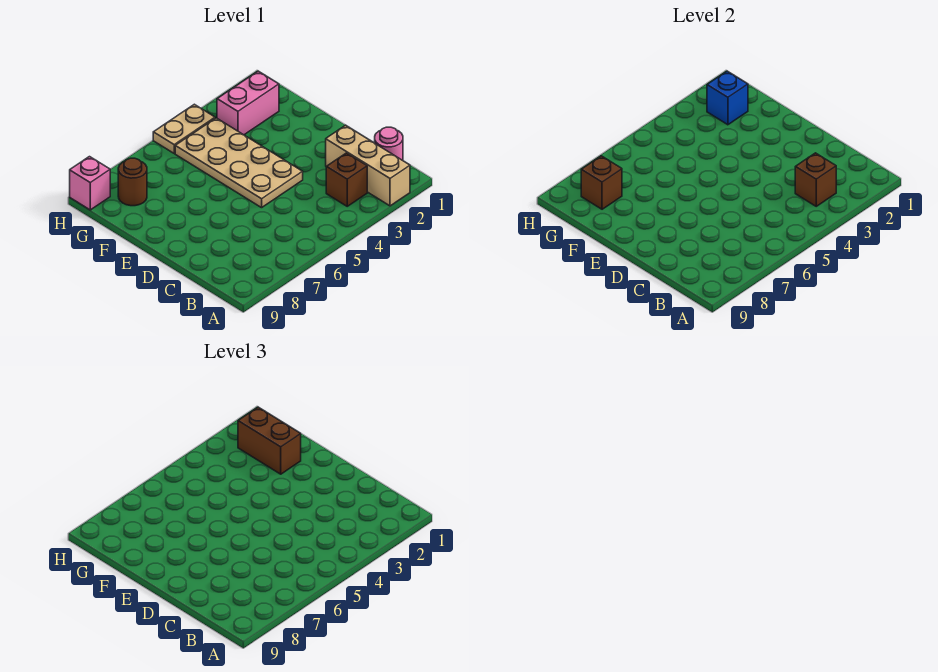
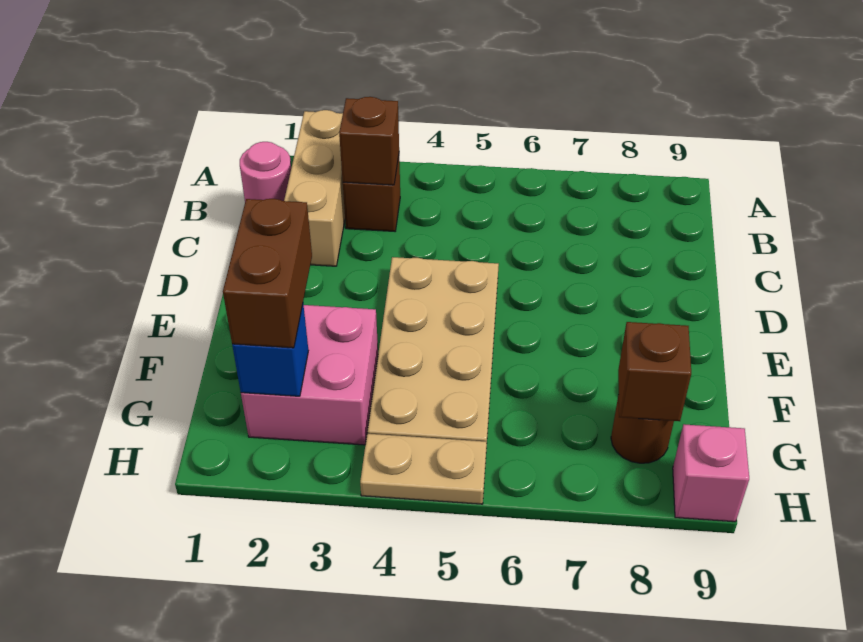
pink 1x2 brick [217,71,279,135] -> pink 2x2 brick [241,305,378,445]

